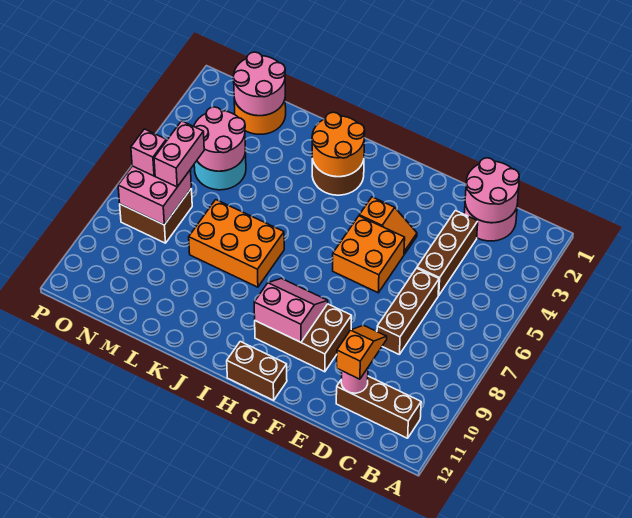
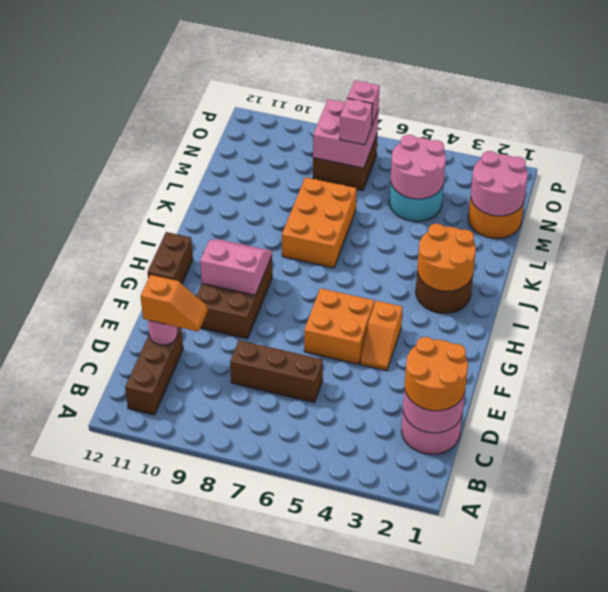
none -> orange 2x2 round brick [405,337,468,411]
brown 1x3 brick [417,211,478,296] -> none
pink 2x2 slope [254,278,328,342] -> pink 2x2 slope turned to [200,239,272,295]
pink 1x2 brick [154,121,204,187] -> pink 1x1 brick [340,98,373,145]

